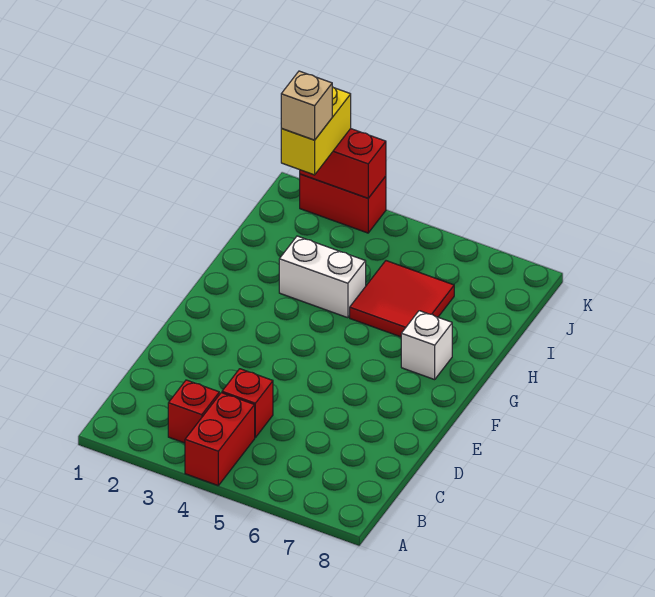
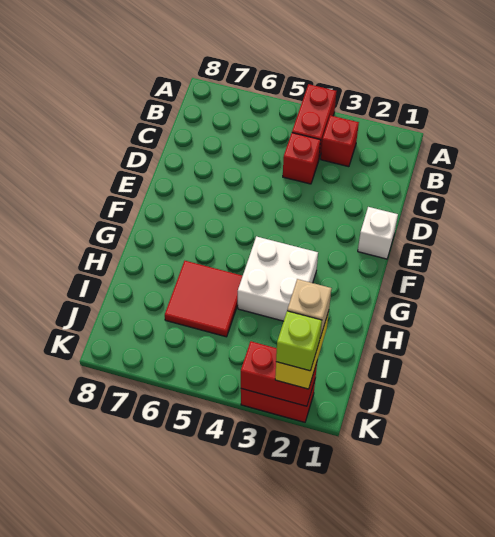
white 1x1 brick [401,311,452,380] -> white 1x1 brick moved to [358,207,398,259]
white 1x2 brick [279,236,366,318] -> white 2x2 brick [238,236,318,321]
none -> lime 1x1 brick [276,311,322,371]

